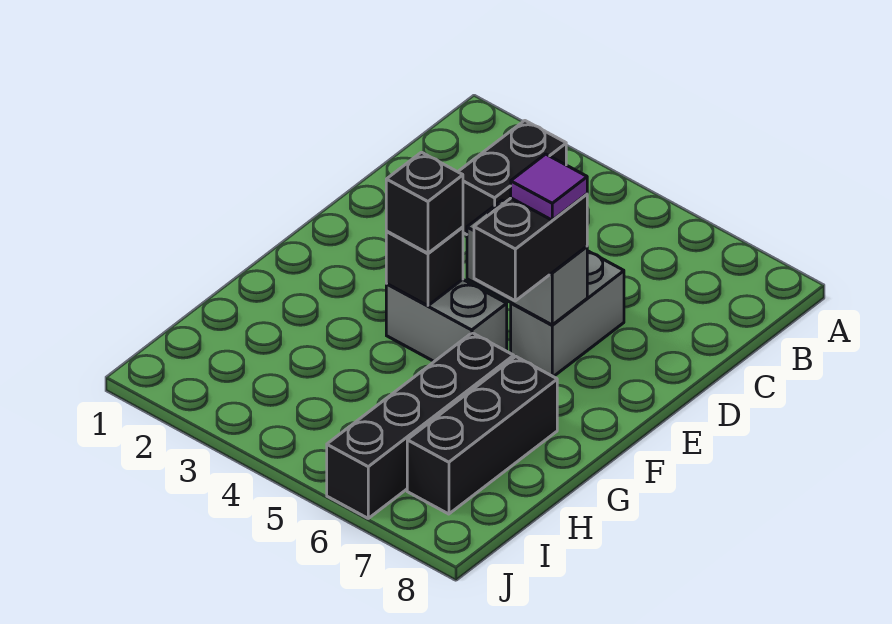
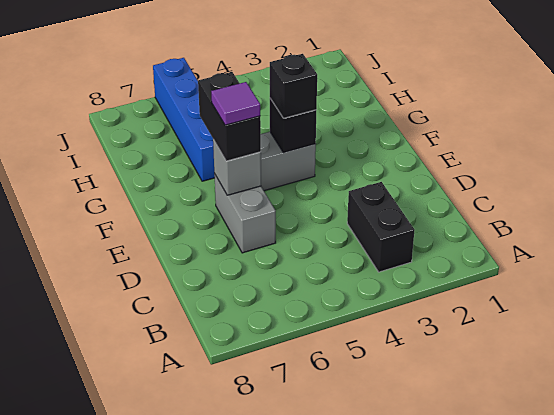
grey 1x2 brick [467,200,587,325] -> grey 1x1 brick [213,140,261,195]
black 1x4 brick [327,333,514,518] -> blue 1x4 brick [153,58,215,181]
black 1x3 brick [407,357,557,514] -> none

